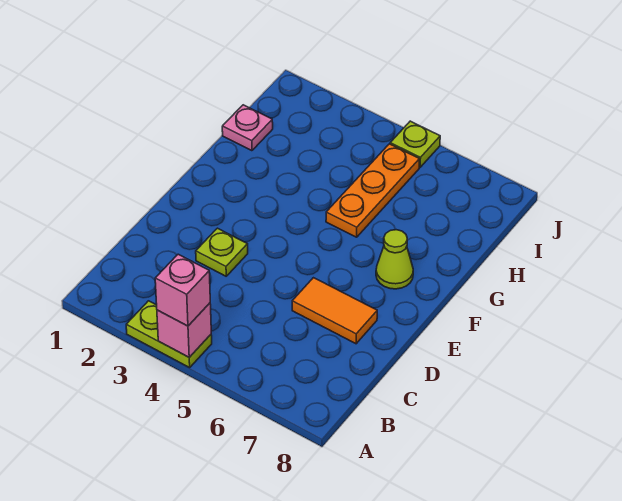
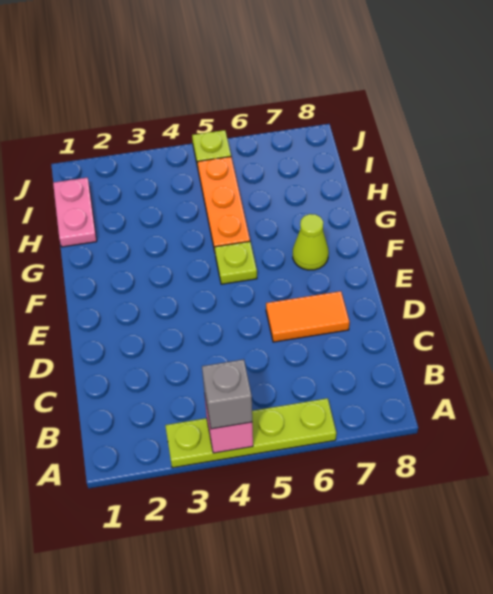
lime 1x2 plate [126,301,212,368] -> lime 1x4 plate [165,398,336,468]
pink 1x1 brick [155,254,210,326] -> grey 1x1 brick [202,359,252,429]
lime 1x1 plate [196,228,248,276] -> lime 1x1 plate moved to [215,241,257,284]
pink 1x1 plate [222,105,273,151] -> pink 1x2 plate [53,178,97,247]

